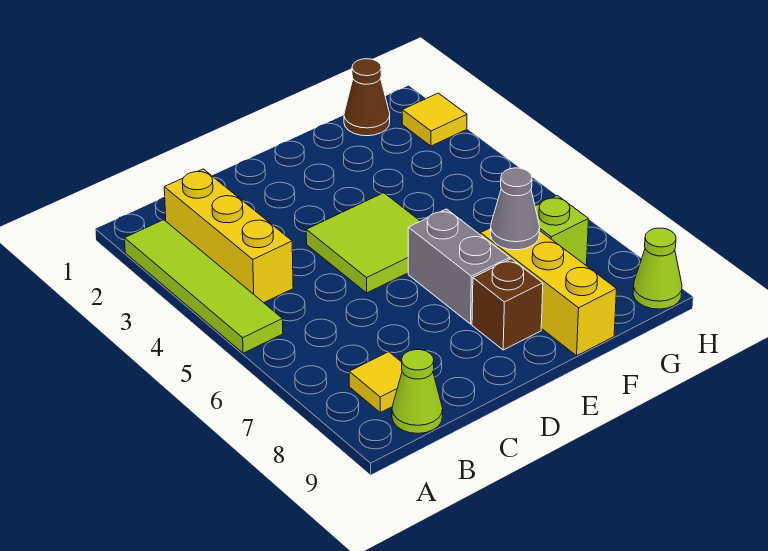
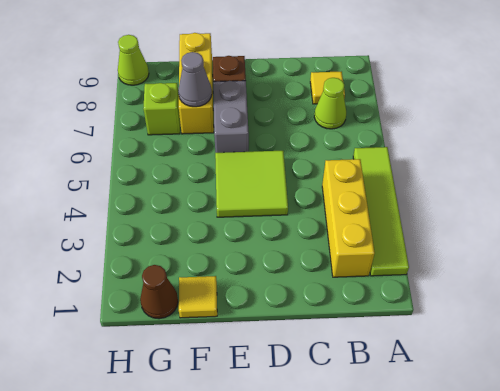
lime 1x1 cone [392,350,443,434] -> lime 1x1 cone moved to [314,78,346,129]
yellow 1x1 tile [402,93,467,146] -> yellow 1x1 tile moved to [179,276,217,318]

